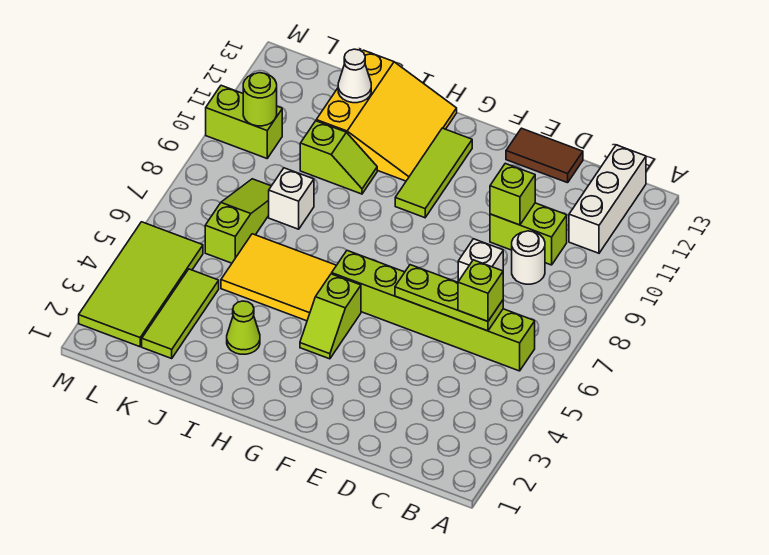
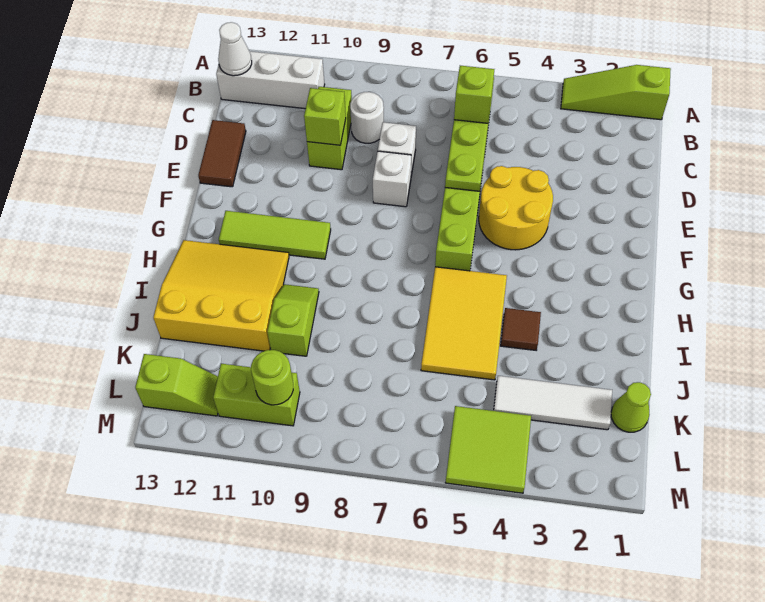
none -> yellow 2x2 round brick [479,166,553,250]
lime 1x2 slope [300,274,361,359] -> lime 1x2 slope moved to [135,354,218,416]
lime 1x1 cone [227,301,260,354] -> lime 1x1 cone moved to [611,382,651,432]
none -> brown 1x1 tile [501,308,541,350]
white 1x1 brick [269,168,314,229] -> white 1x1 brick moved to [373,151,411,207]
white 1x1 cone [338,49,371,103] -> white 1x1 cone moved to [218,22,252,76]
lime 1x3 tile [142,269,219,358] -> white 1x3 tile [494,376,612,430]
lime 1x3 slope [205,179,271,263] -> lime 1x3 slope moved to [561,65,671,120]
lime 2x4 tile [79,222,203,347] -> lime 2x2 tile [446,406,531,493]
lime 1x2 brick [206,85,282,158] -> lime 1x2 brick turned to [213,364,300,426]

